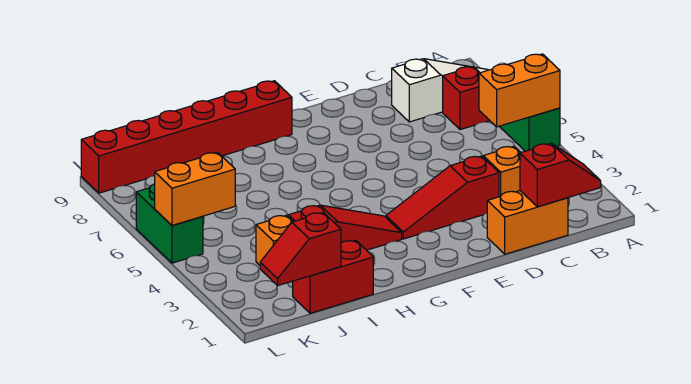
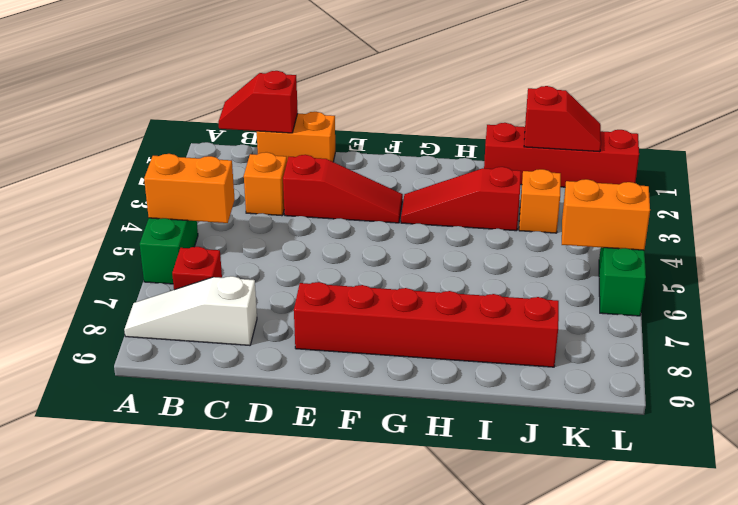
red 1x6 brick [81,81,292,193] -> red 1x6 brick moved to [294,282,559,367]
red 1x2 brick [292,241,373,313] -> red 1x4 brick [484,123,639,187]

